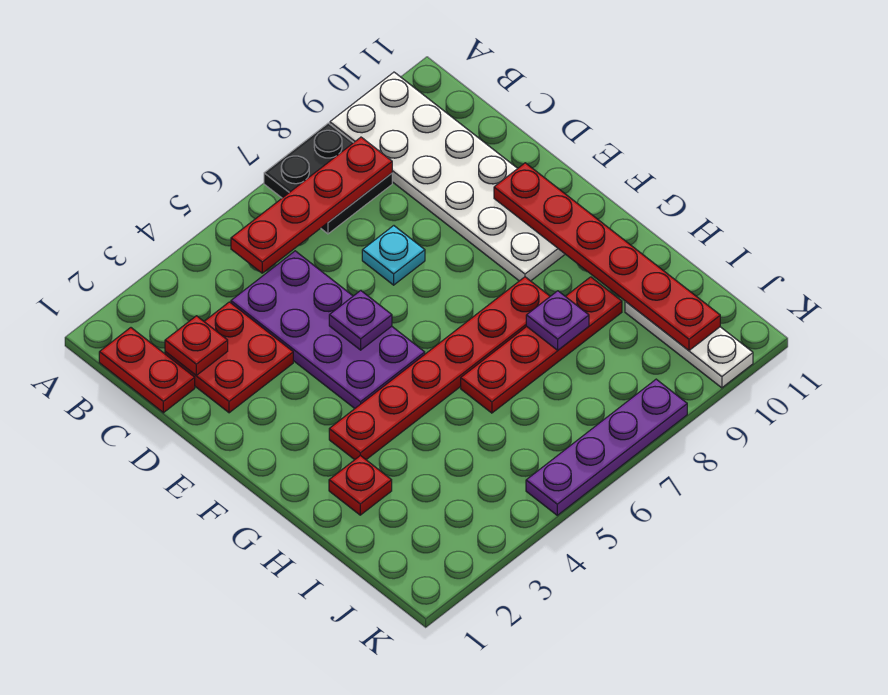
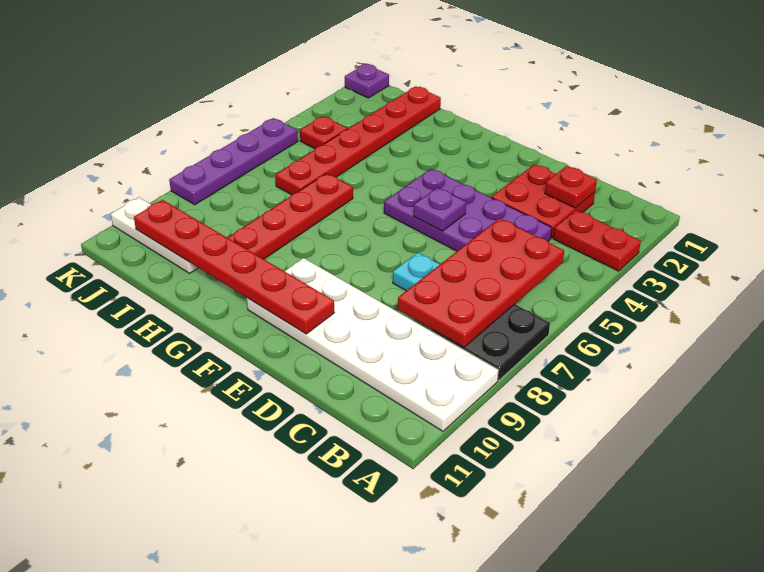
red 1x2 plate [99,328,195,413] -> red 1x2 plate moved to [553,210,641,271]
red 1x4 plate [231,137,392,273] -> red 2x4 plate [398,218,564,347]
red 1x6 plate [329,277,550,460] -> red 1x6 plate moved to [275,87,441,195]
red 1x1 plate [329,455,392,515] -> red 1x1 plate moved to [300,116,347,149]
purple 1x1 plate [526,291,589,350] -> purple 1x1 plate moved to [345,64,389,98]

